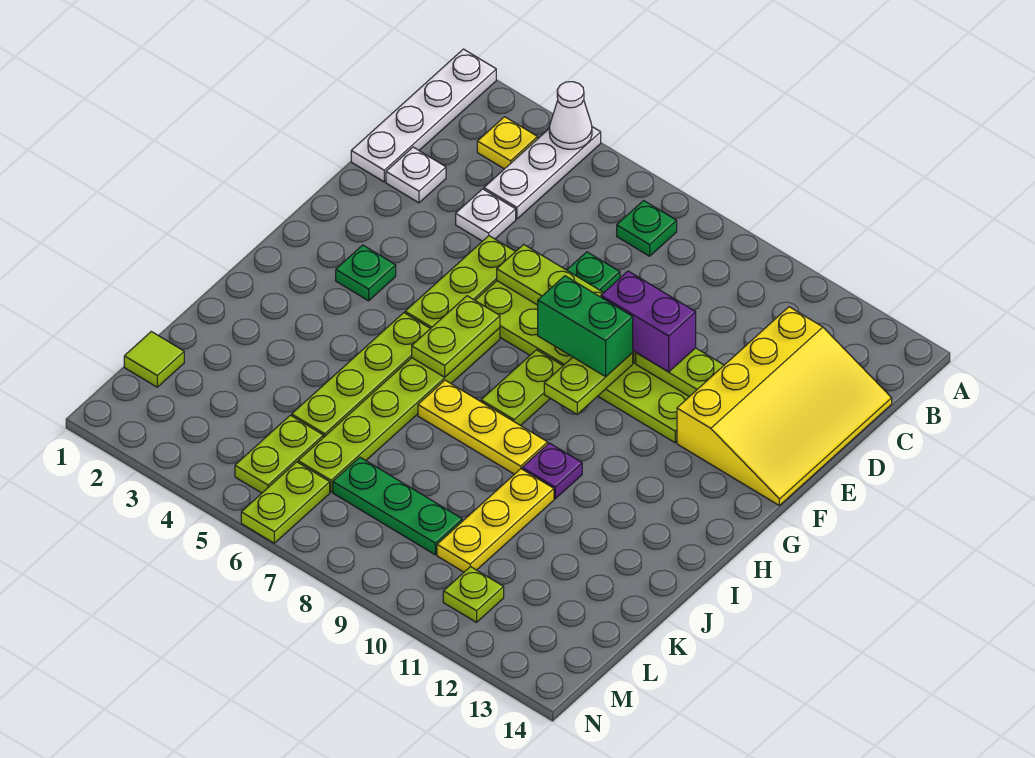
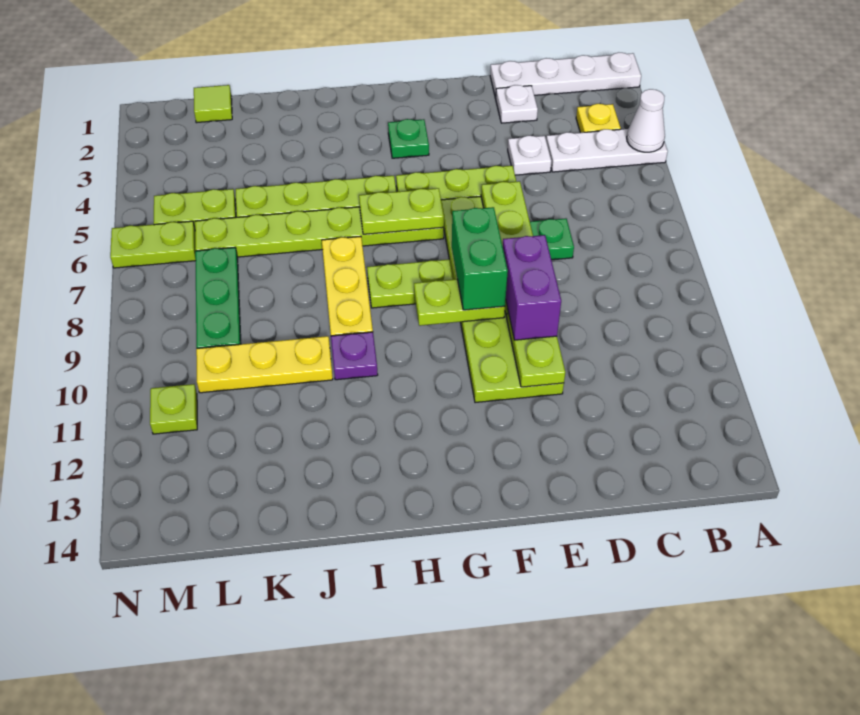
green 1x1 plate [617,201,677,256] -> none
yellow 3x4 slope [677,307,892,506] -> none

